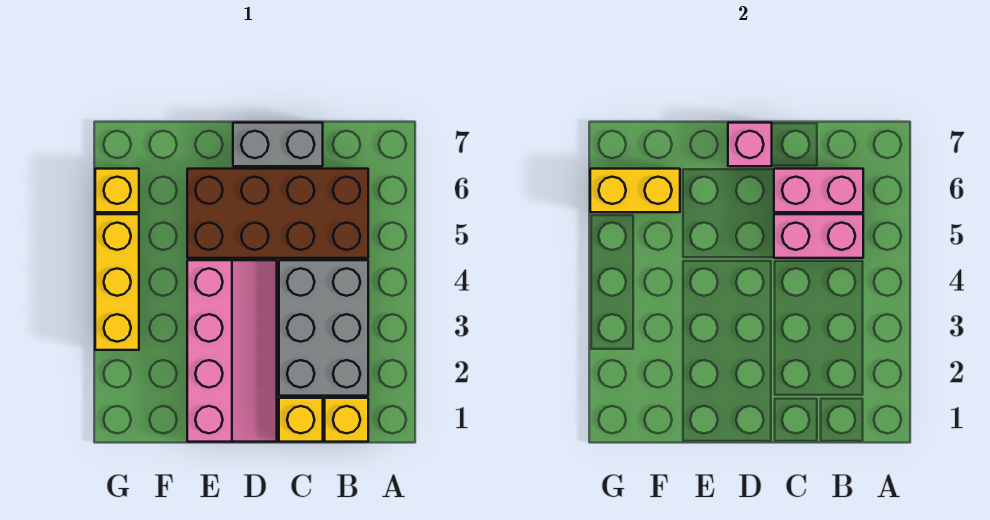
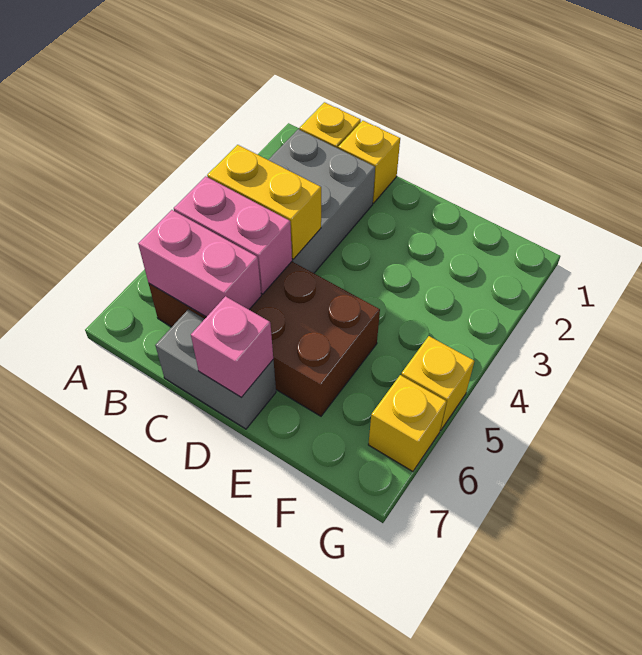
pink 2x4 slope [187,260,277,442] -> none
yellow 1x2 brick [590,169,680,212] -> yellow 1x2 brick moved to [207,145,321,259]
yellow 1x3 brick [95,214,139,350] -> yellow 1x1 brick [401,336,474,431]

